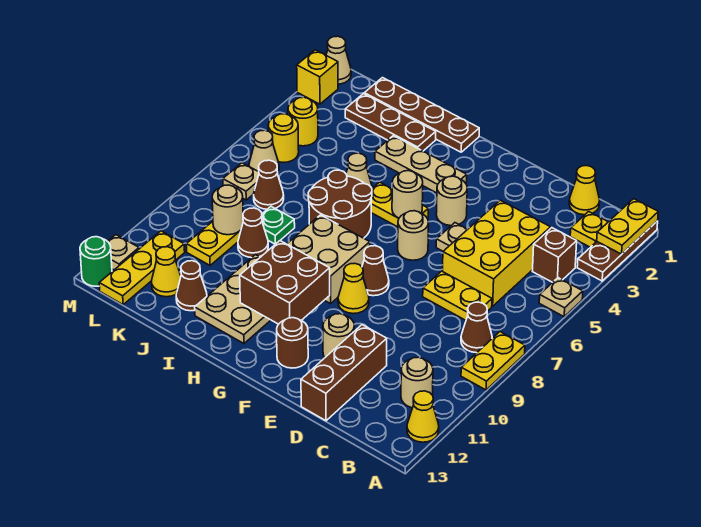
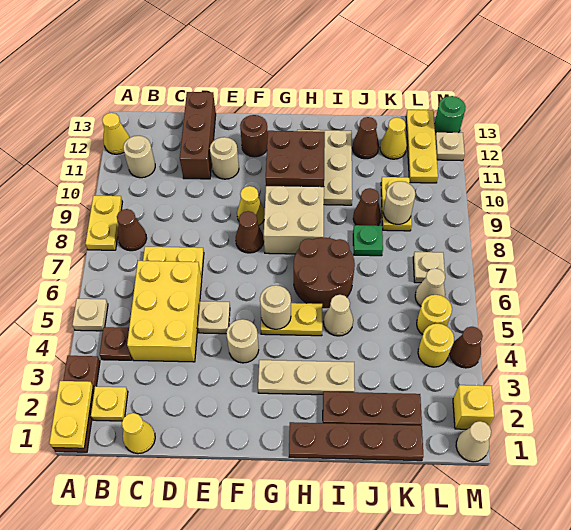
brown 1x1 brick [532,228,577,282] -> brown 1x1 plate [99,327,132,360]
tan 1x1 round brick [398,211,429,260] -> none
brown 1x1 cone [254,160,284,209] -> brown 1x1 cone moved to [450,327,483,368]

